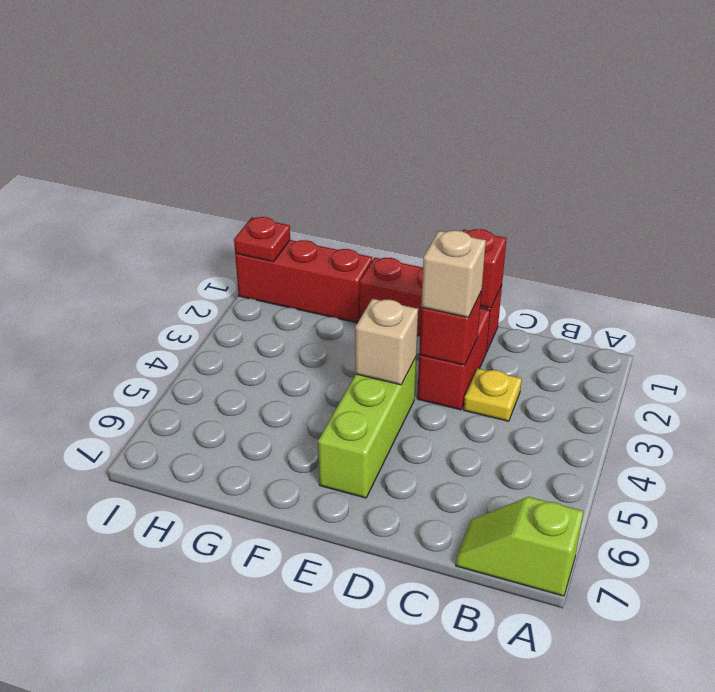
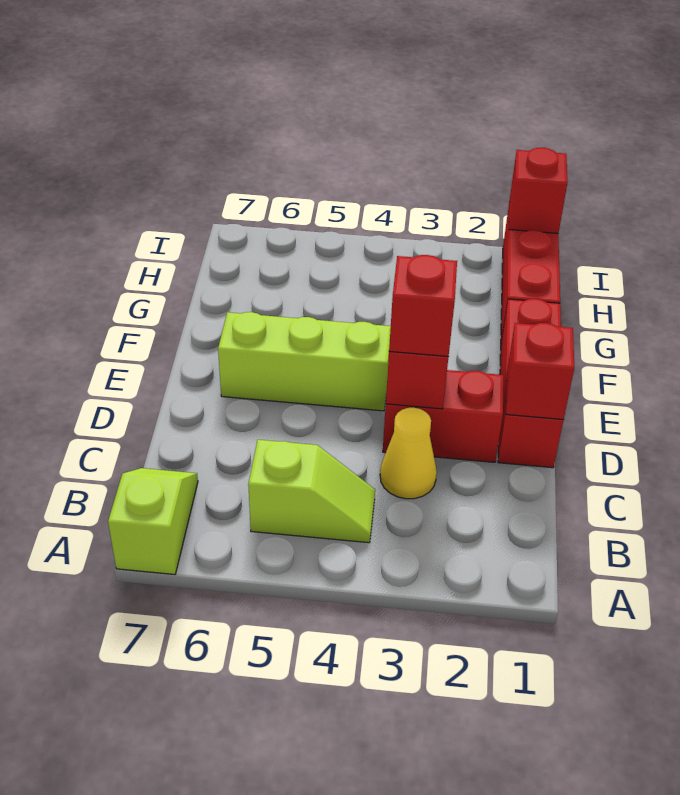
none -> lime 1x2 slope [248,440,375,543]
yellow 1x1 plate [464,368,522,421] -> yellow 1x1 cone [380,408,437,499]
tan 1x1 brick [421,230,486,317] -> red 1x1 brick [389,255,457,357]
tan 1x1 brick [355,299,418,385] -> none
red 1x1 plate [234,217,290,262] -> red 1x1 brick [509,148,568,233]

